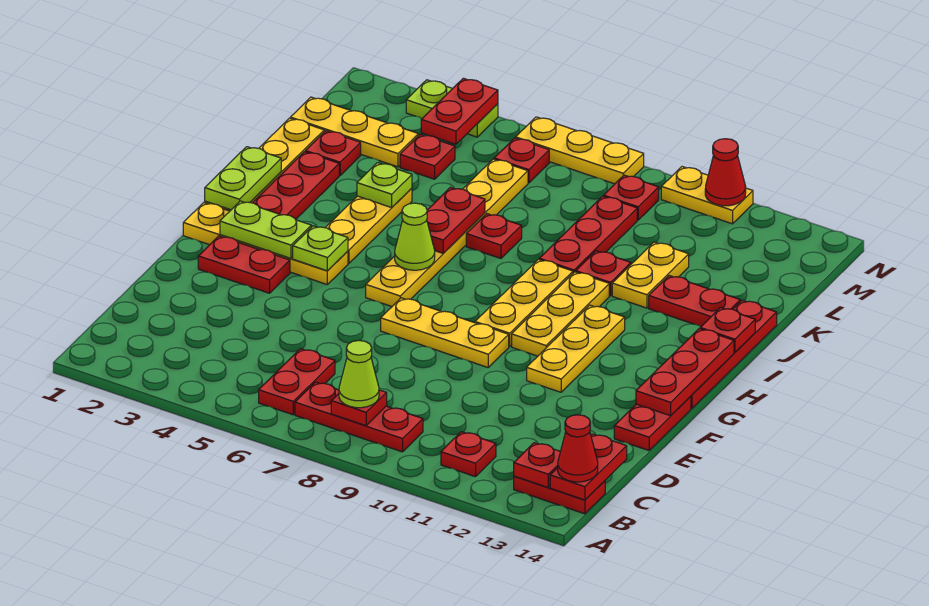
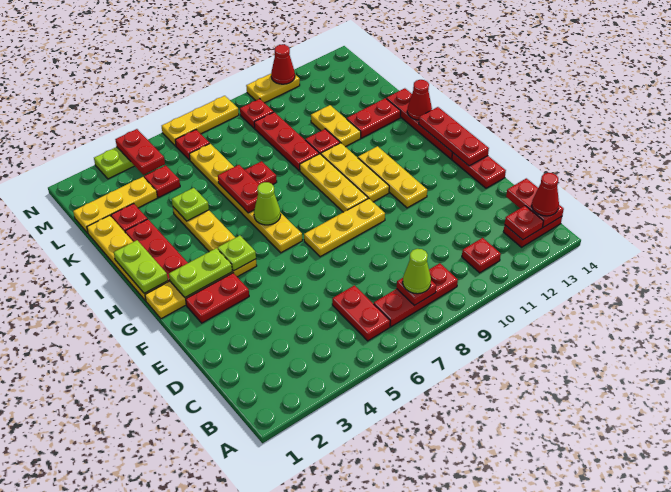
red 1x1 plate [700,308,755,353] -> red 1x1 cone [407,80,432,120]

